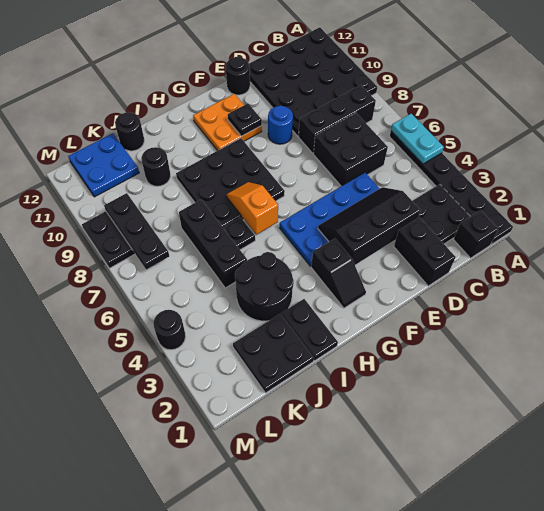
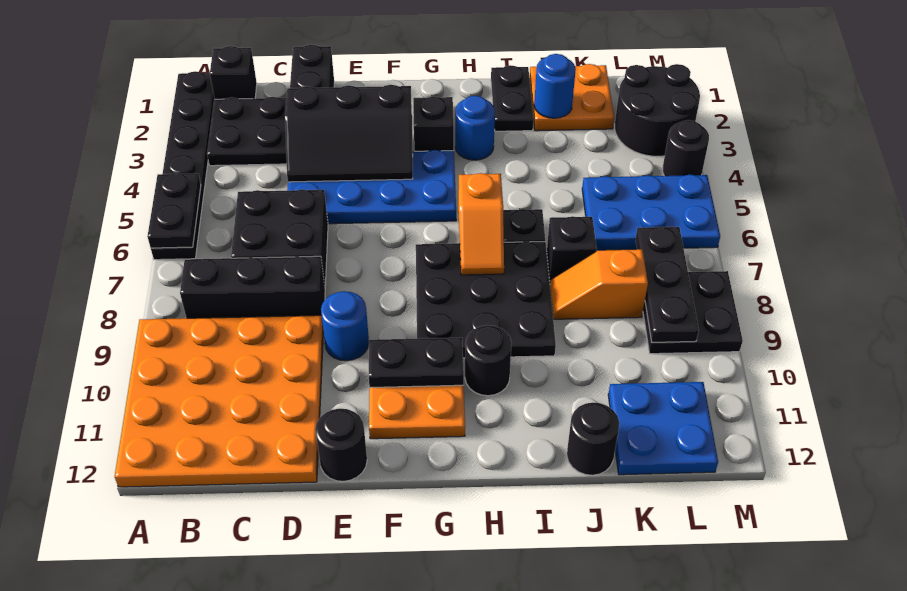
cyan 1x2 plate [391,114,444,164] -> black 1x2 plate [147,173,201,248]
black 4x4 plate [249,27,377,136] -> orange 4x4 plate [114,315,323,487]
black 1x1 plate [228,104,262,136] -> black 1x2 plate [369,338,464,387]
none -> blue 1x1 round brick [455,96,495,160]
black 2x2 round brick [235,252,294,321] -> black 2x2 round brick moved to [615,64,700,156]
black 2x2 plate [233,314,314,393] -> orange 2x2 plate [529,64,614,131]
none -> blue 1x1 round brick [534,54,576,118]
black 1x3 brick [179,199,247,288] -> black 1x1 brick [547,216,597,281]
none -> orange 1x2 slope [550,249,648,319]
black 1x1 round brick [141,147,171,186] -> black 1x1 round brick moved to [465,325,512,396]
none -> blue 2x3 plate [582,174,720,250]

